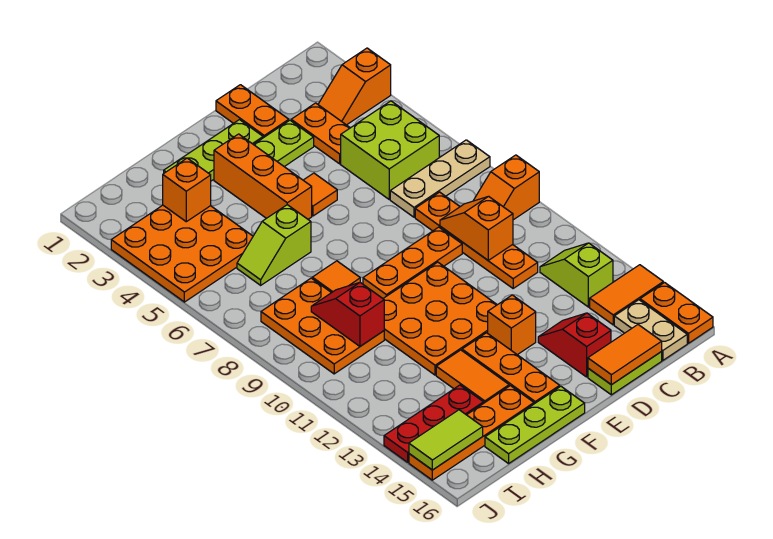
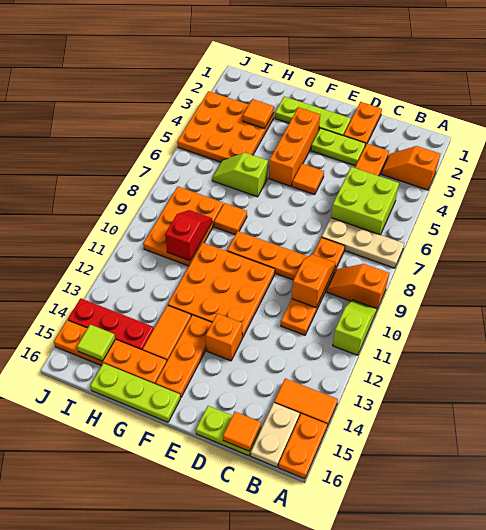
lime 1x2 slope [540,243,613,307] -> lime 1x2 slope moved to [333,300,377,355]
orange 1x2 tile [588,325,662,385] -> orange 1x1 tile [223,412,261,451]
red 1x2 slope [538,313,611,377] -> none
orange 1x1 brick [163,158,211,222] -> orange 1x1 tile [243,99,274,128]
lime 1x2 tile [409,410,483,470] -> lime 1x1 tile [77,324,115,361]

